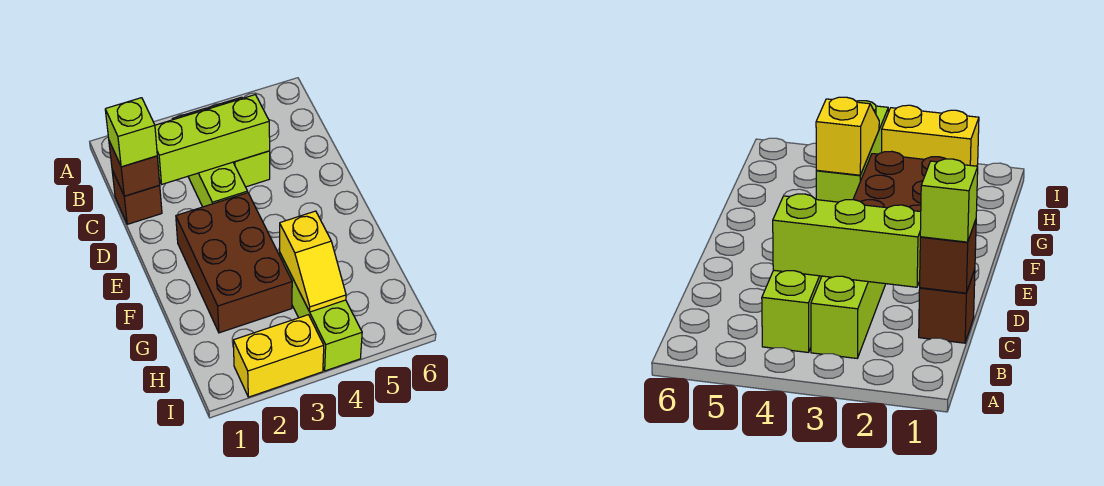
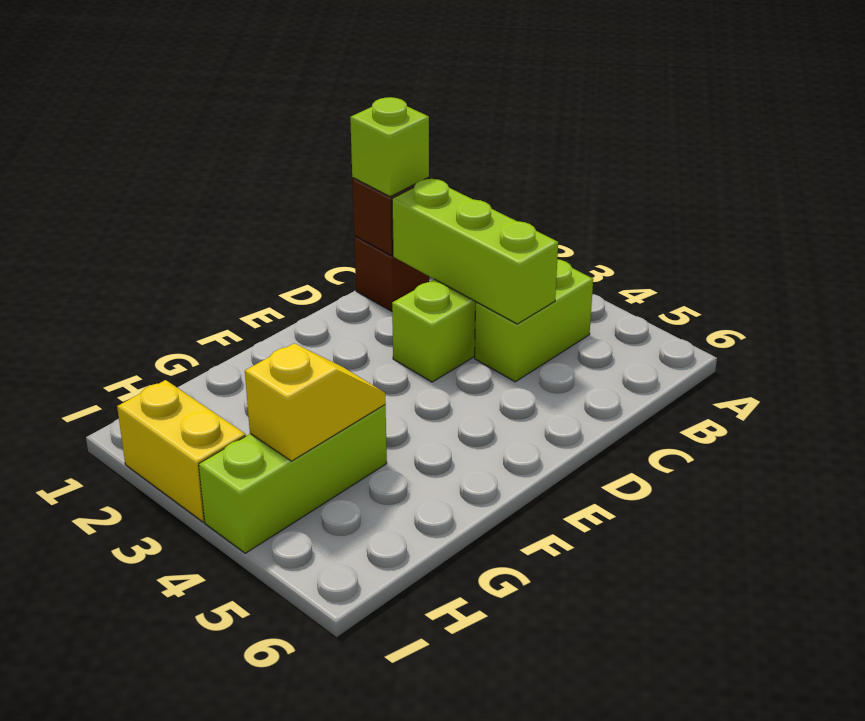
brown 2x3 brick [176,193,292,333] -> none
yellow 1x2 slope [280,211,346,312] -> yellow 1x2 slope turned to [245,343,386,461]

